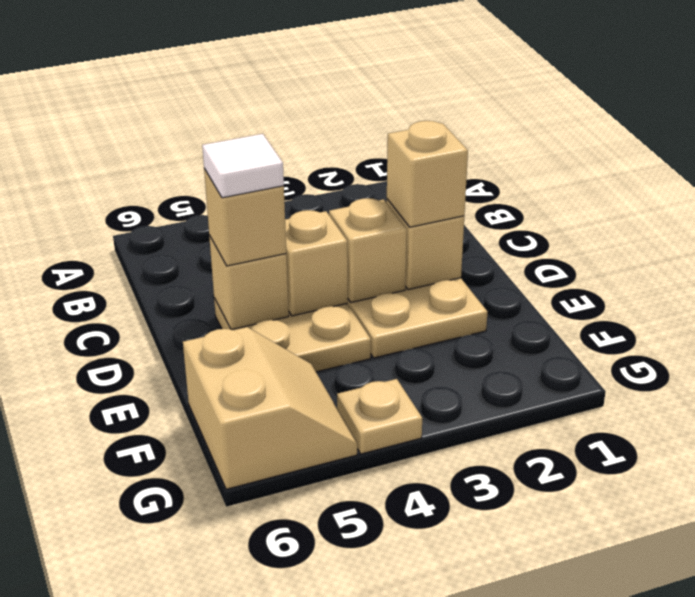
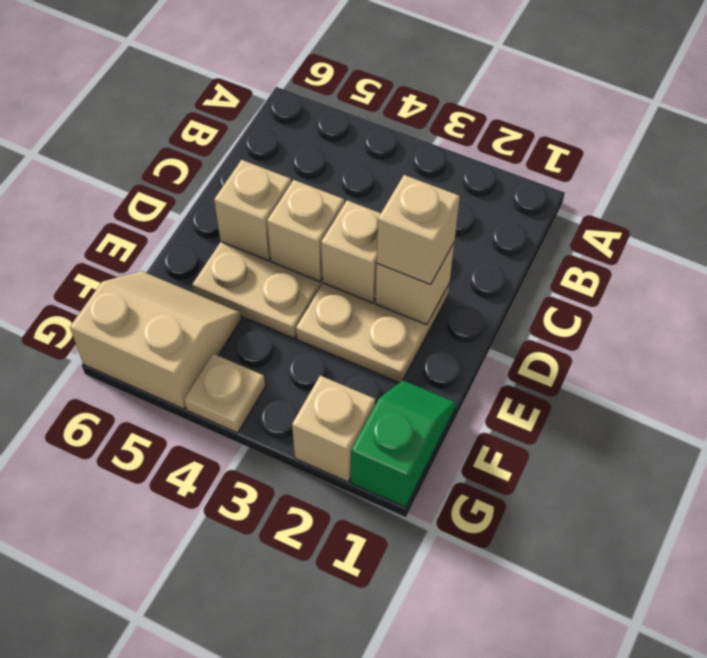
tan 1x1 brick [204,169,286,266] -> tan 1x1 brick moved to [292,376,375,482]
white 1x1 tile [202,134,284,198] -> none
none -> green 1x2 slope [351,380,456,507]
tan 2x2 slope [183,327,357,489] -> tan 2x2 slope turned to [70,271,241,409]

